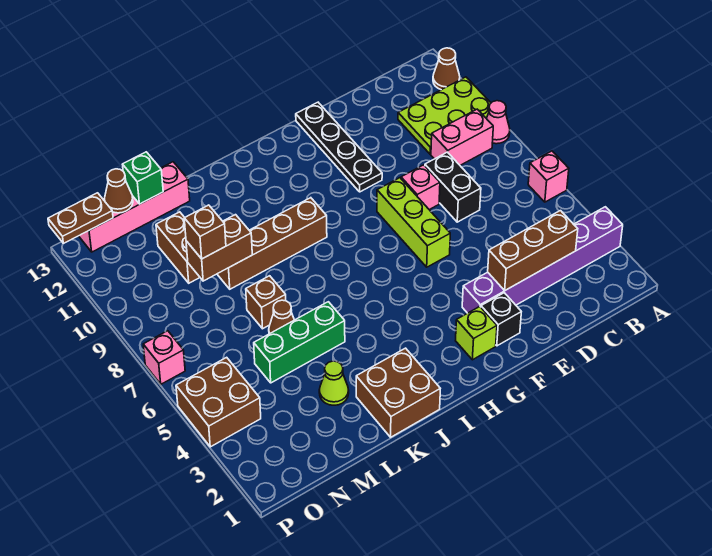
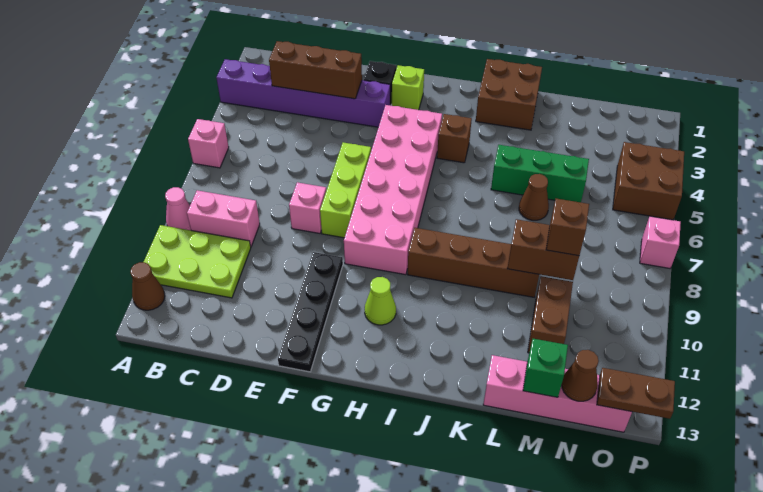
black 1x2 brick [425,152,481,222] -> none
none -> pink 2x6 brick [344,105,442,275]
lime 1x1 cone [319,361,349,405] -> lime 1x1 cone moved to [365,277,396,325]
brown 1x1 brick [246,276,286,329] -> brown 1x1 brick moved to [437,114,472,163]

